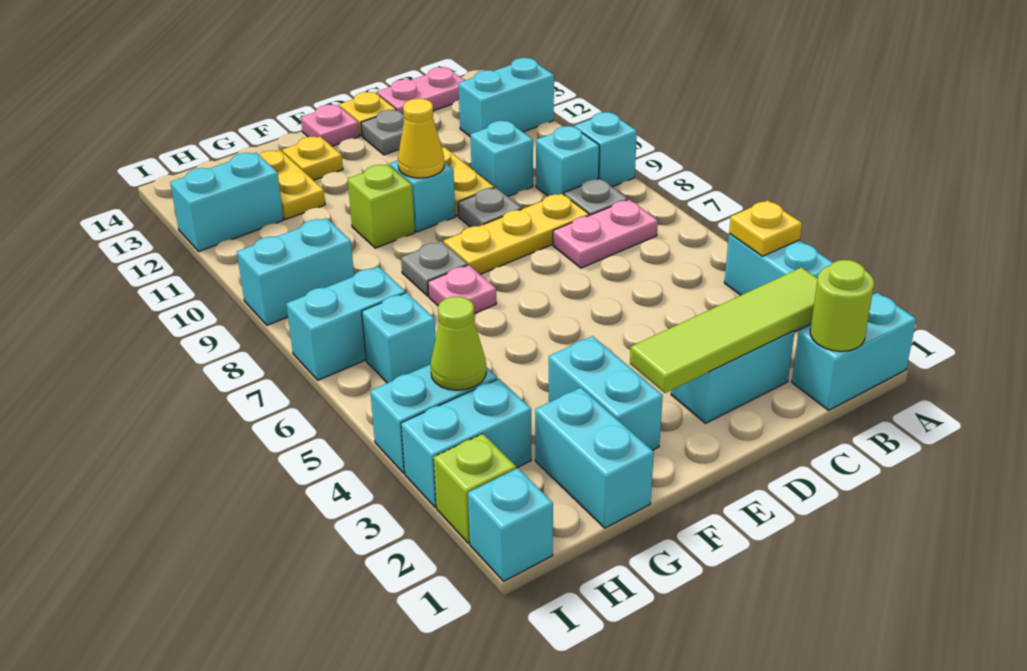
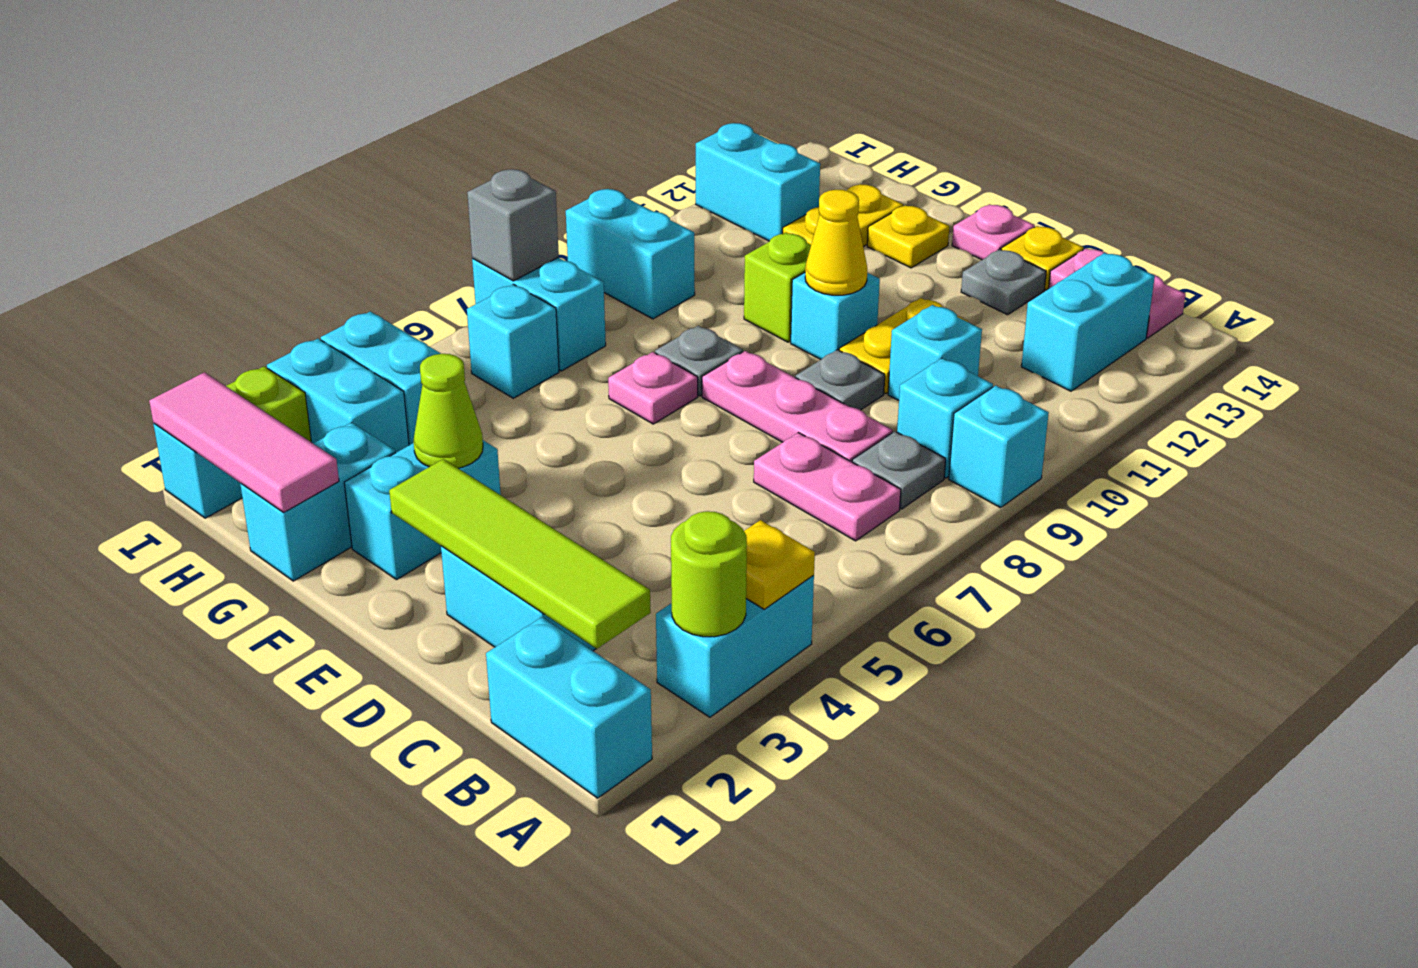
cyan 1x2 brick [458,58,554,137] -> cyan 1x2 brick turned to [1021,253,1155,391]
lime 1x1 round brick [810,260,874,351] -> lime 1x1 round brick moved to [671,511,747,637]
yellow 1x3 plate [444,194,589,274] -> pink 1x3 plate [702,351,893,462]
none -> pink 1x3 tile [149,372,339,512]
lime 1x1 cone [430,297,486,390] -> lime 1x1 cone moved to [413,354,483,468]
none -> grey 1x1 brick [467,169,559,281]

